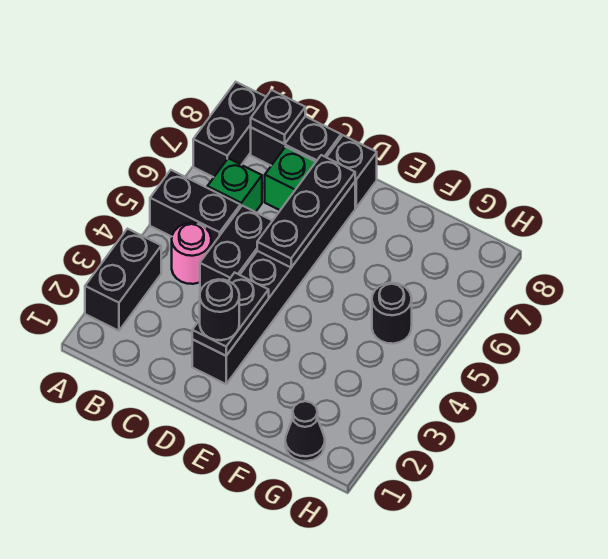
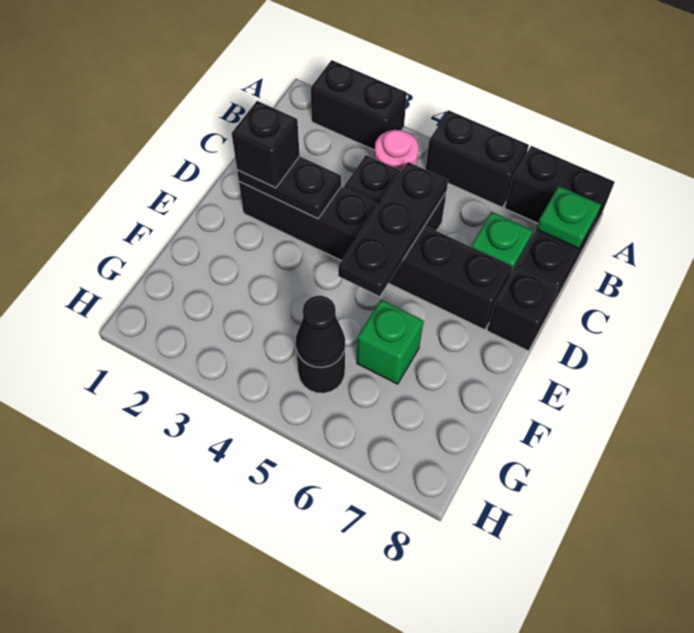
black 1x2 brick [150,170,240,247] -> black 1x2 brick turned to [426,111,529,208]
green 1x1 brick [207,158,262,212] -> green 1x1 brick moved to [357,300,423,384]
black 1x1 plate [251,90,305,144] -> green 1x1 plate [537,186,601,248]
black 1x1 round brick [200,279,239,340] -> black 1x1 brick [232,101,300,188]
black 1x3 plate [257,155,355,267] -> black 1x3 plate turned to [338,162,448,296]
black 1x1 cone [285,401,325,461] -> black 1x1 cone moved to [296,296,345,367]

